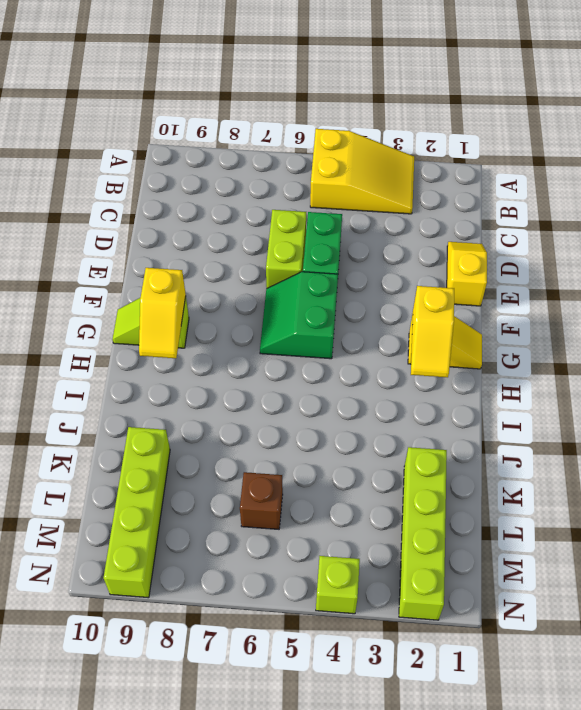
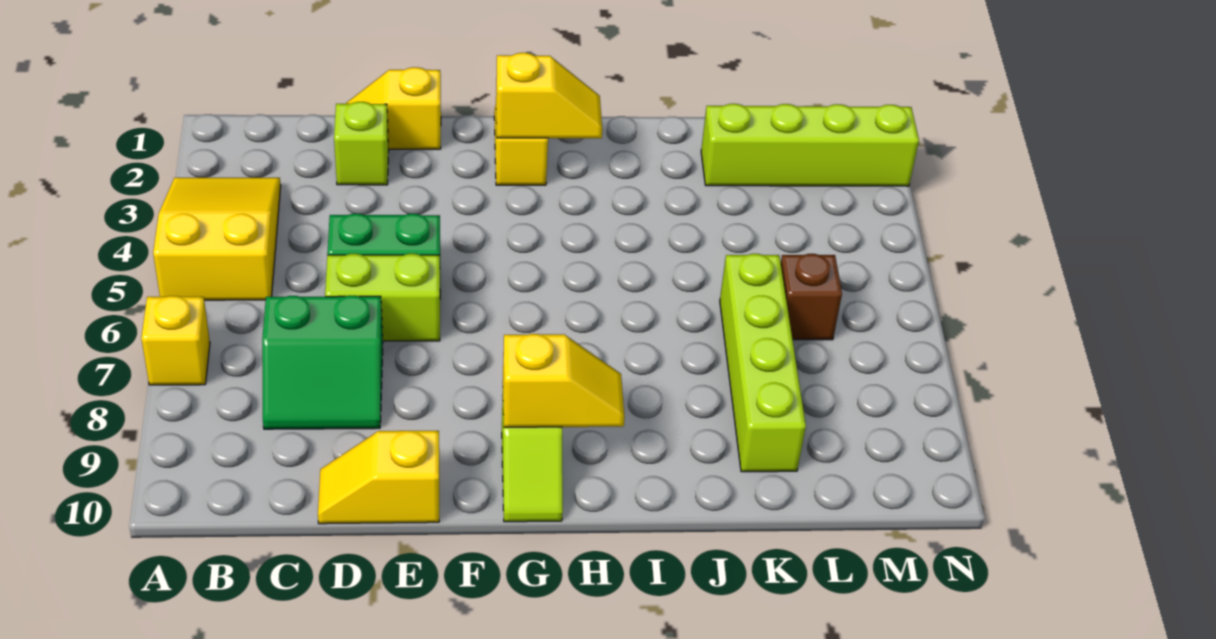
none -> yellow 1x1 brick [141,296,210,385]
none -> yellow 1x2 slope [318,431,439,524]
green 2x2 slope [260,272,338,359] -> green 2x2 slope moved to [262,296,383,429]
lime 1x4 brick [104,427,170,598] -> lime 1x4 brick turned to [720,254,806,472]
lime 1x1 brick [316,556,360,614] -> lime 1x1 brick moved to [334,102,389,185]

